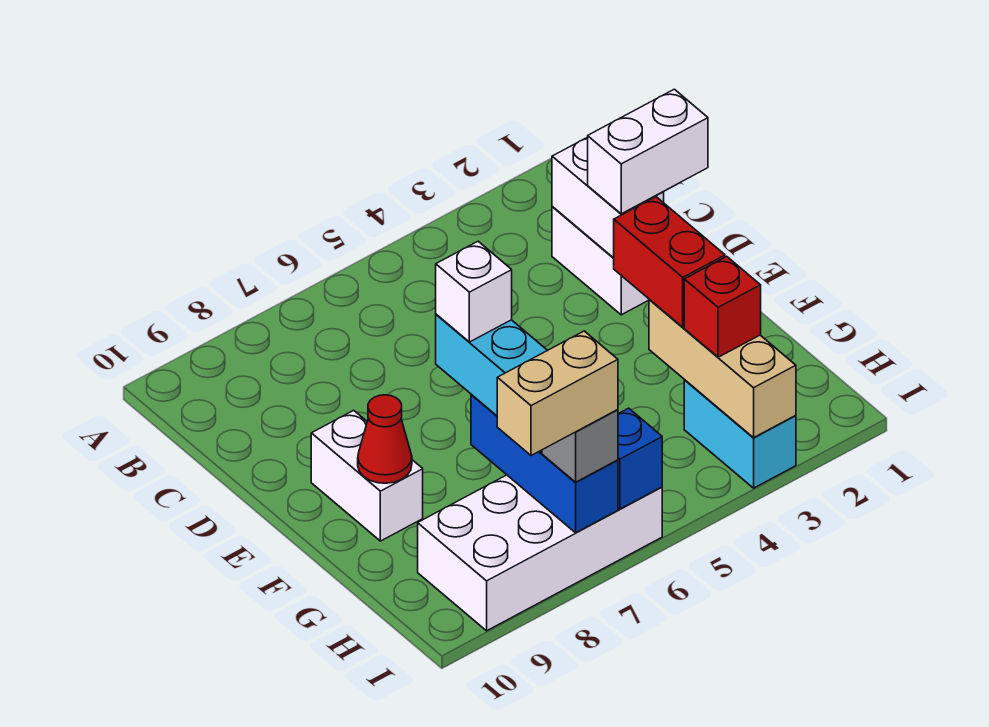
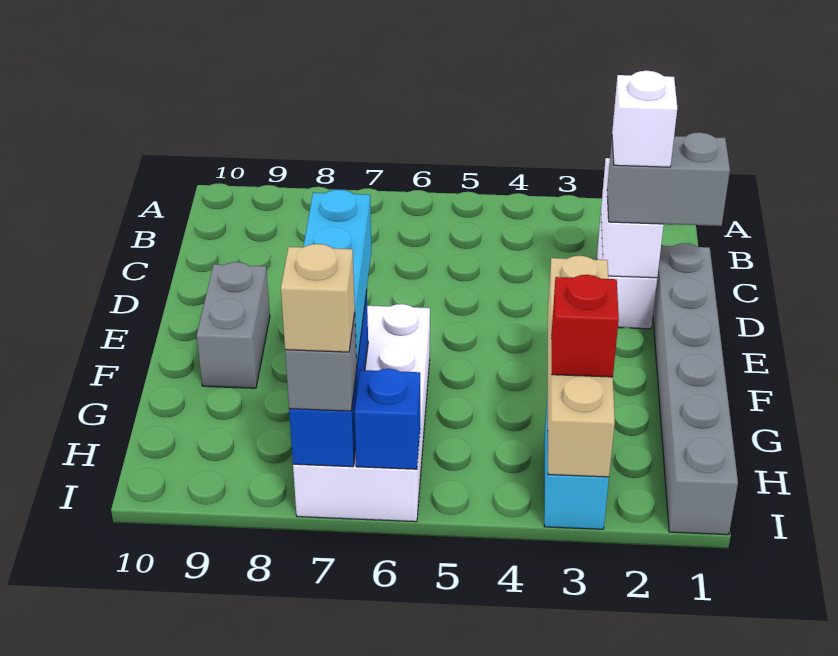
none -> grey 1x6 brick [653,243,738,535]
white 1x2 brick [588,89,708,214] -> grey 1x2 brick [607,132,730,226]
white 1x2 brick [311,410,423,541] -> grey 1x2 brick [197,262,270,388]
red 1x2 brick [614,197,725,327] -> none
white 1x1 brick [436,241,512,342] -> white 1x1 brick moved to [612,71,677,167]
red 1x1 cone [358,395,412,483] -> none
tan 1x3 brick [649,299,796,438] -> tan 1x4 brick [548,256,615,477]
white 2x4 brick [418,475,662,631] -> white 2x4 brick turned to [293,304,430,522]
tan 1x2 brick [497,331,618,456] -> tan 1x1 brick [281,244,355,352]

